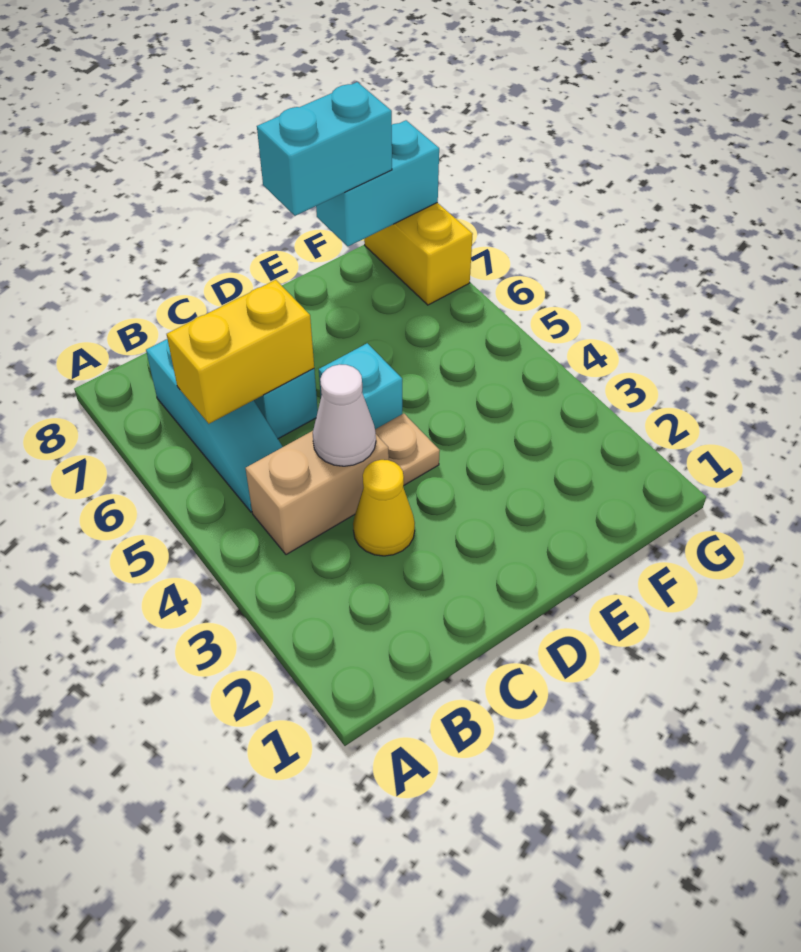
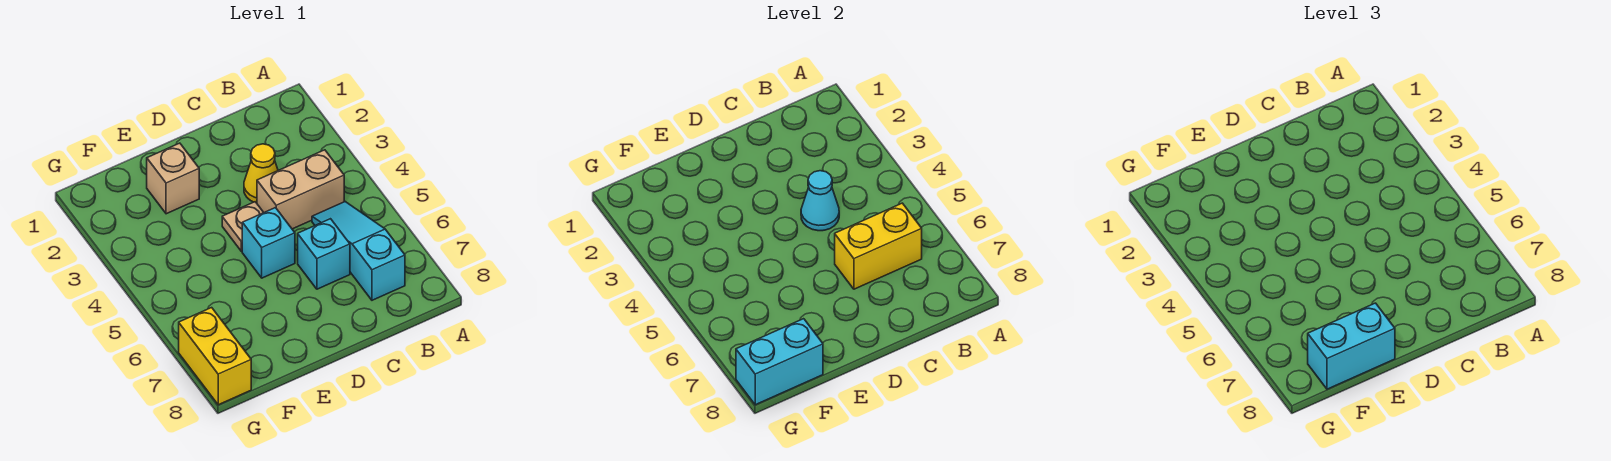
white 1x1 cone [313,364,376,466] -> cyan 1x1 cone [801,171,839,231]
none -> tan 1x1 brick [147,143,199,214]

